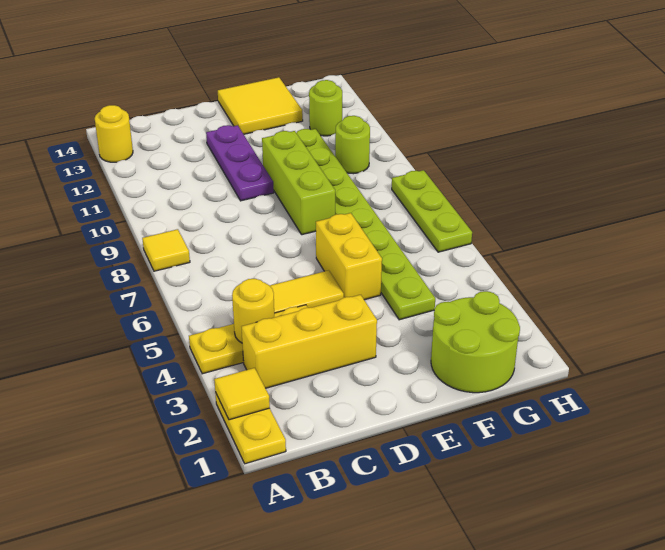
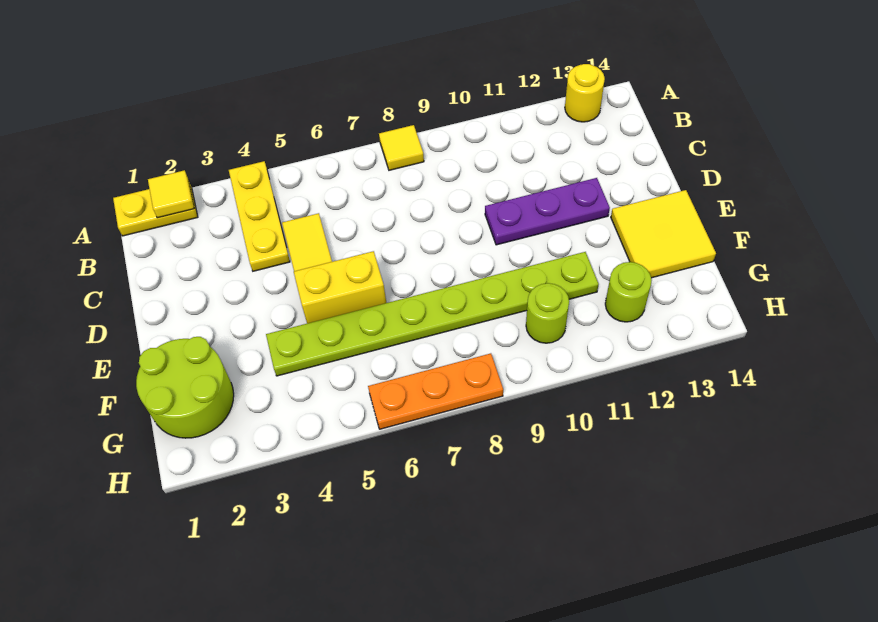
yellow 1x3 brick [242,295,377,388] -> none
yellow 1x1 round brick [232,278,274,343] -> none
lime 1x3 brick [262,131,335,235] -> none
lime 1x3 plate [392,170,472,252] -> orange 1x3 plate [368,353,503,429]

